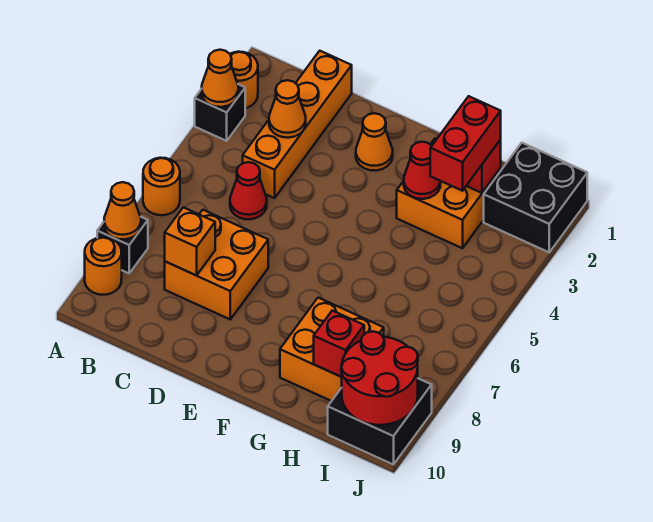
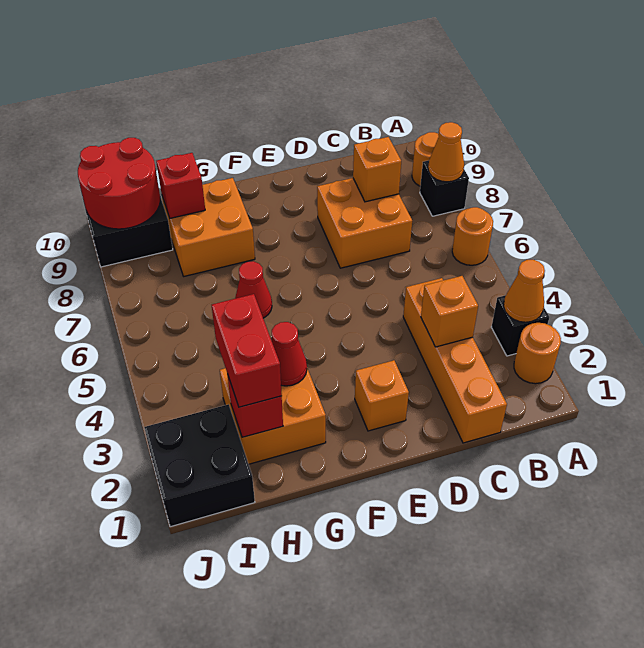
orange 1x1 cone [269,80,306,138] -> orange 1x1 brick [421,276,478,347]
red 1x1 cone [230,162,267,219] -> red 1x1 cone moved to [235,261,272,318]
orange 1x1 cone [356,113,393,171] -> orange 1x1 brick [355,360,409,431]

